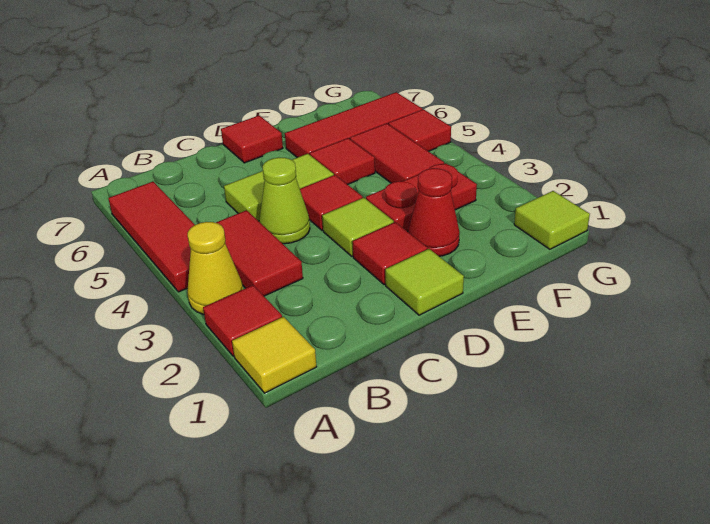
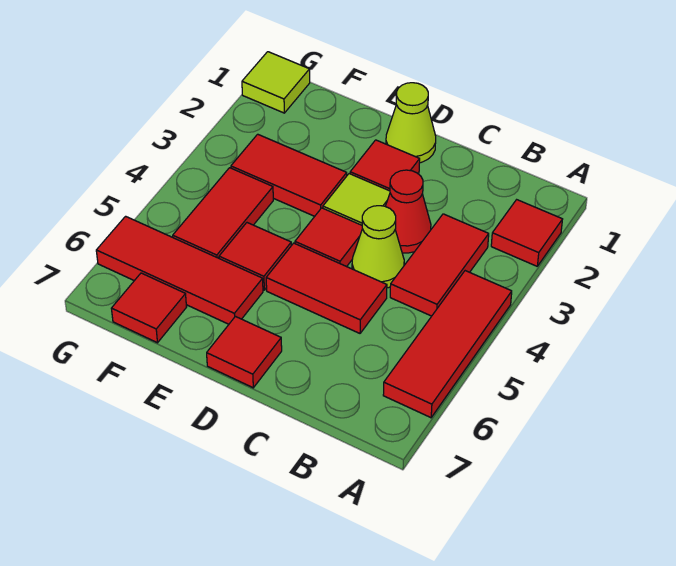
yellow 1x1 tile [232,317,317,393] -> none
yellow 1x1 cone [188,222,243,314] -> none
lime 1x2 tile [224,154,334,221] -> red 1x2 tile [266,243,387,333]
lime 1x1 tile [385,249,464,315] -> lime 1x1 cone [386,83,436,163]
red 1x1 cone [408,168,460,256] -> red 1x1 cone moved to [385,170,431,253]
red 1x2 plate [366,163,477,232] -> red 1x2 tile [231,134,347,216]
red 1x1 tile [388,109,451,151] -> red 1x1 tile moved to [111,273,186,343]

